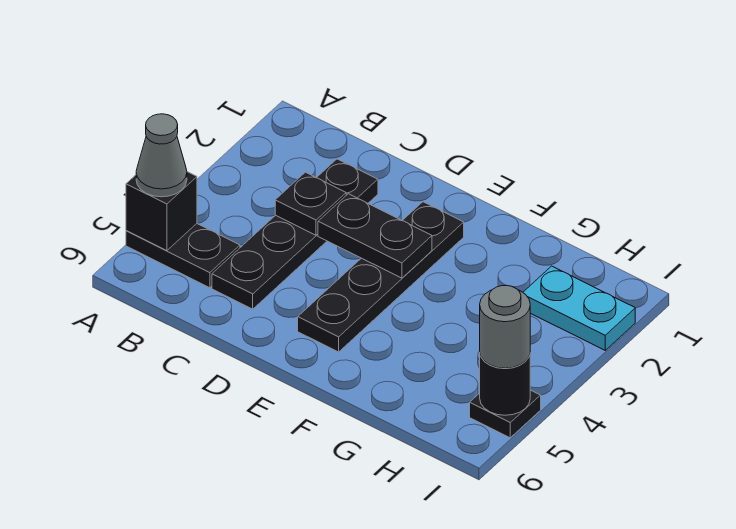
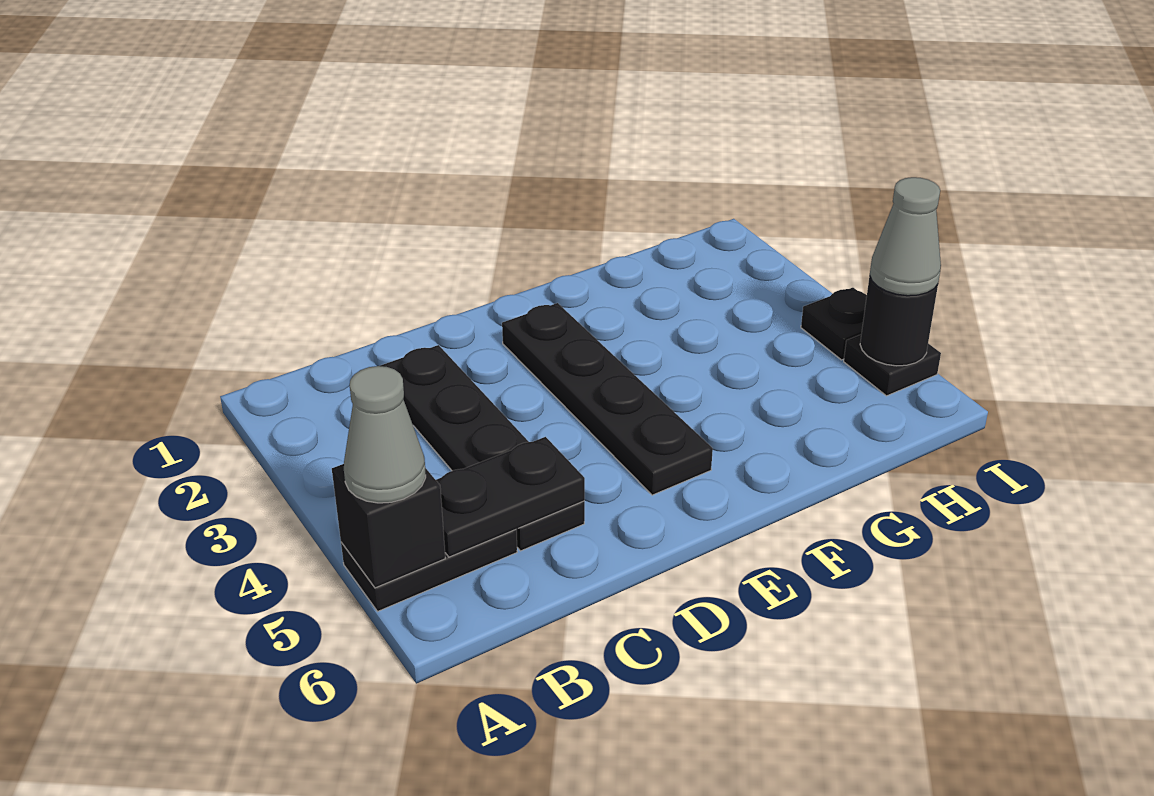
black 1x1 plate [275,172,346,235] -> black 1x1 plate moved to [801,288,867,360]
black 1x2 plate [318,194,432,278] -> black 1x2 plate moved to [436,437,585,557]
cyan 1x2 plate [523,266,635,350] -> none
grey 1x1 round brick [480,285,530,368] -> grey 1x1 cone [870,177,941,296]

